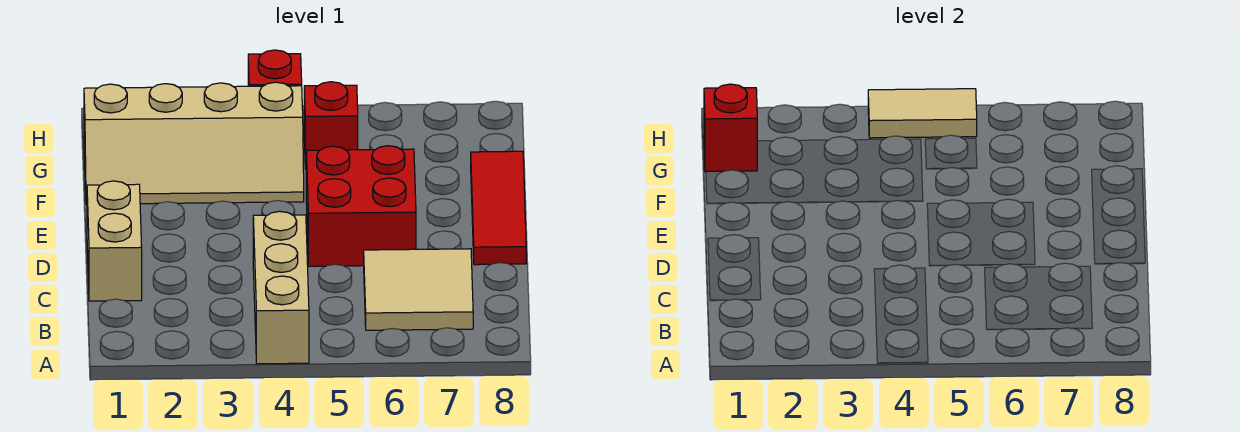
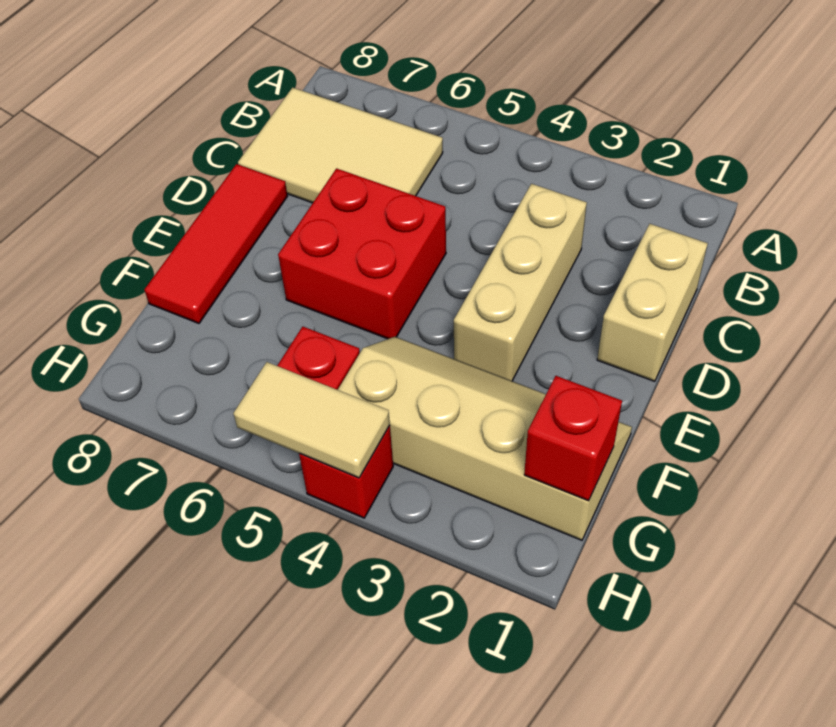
tan 1x3 brick [253,211,309,364] -> tan 1x3 brick moved to [454,184,587,381]
tan 2x2 tile [364,249,473,330] -> tan 2x3 tile [238,88,443,203]

